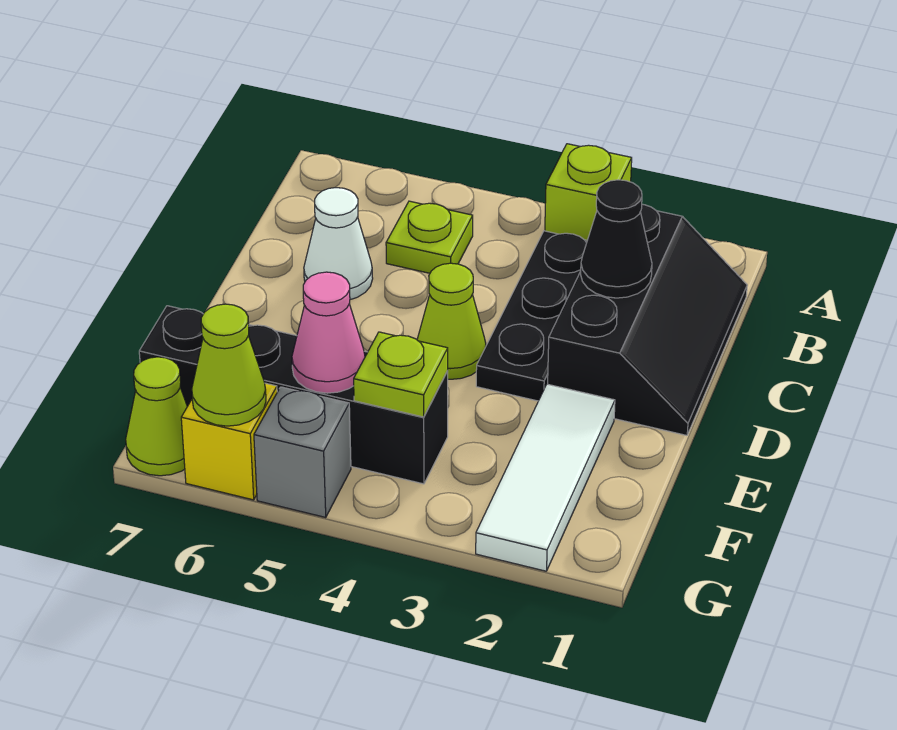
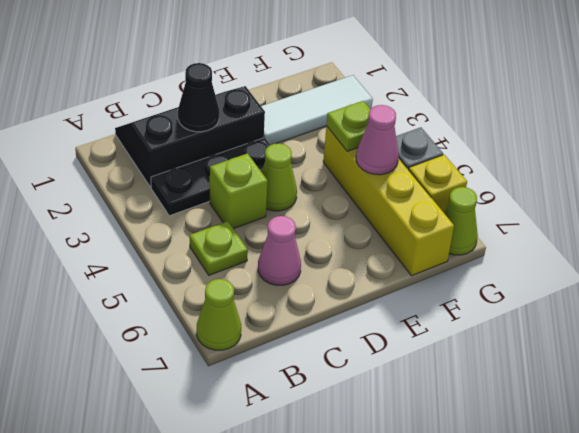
lime 1x1 brick [545,144,632,240] -> lime 1x1 brick moved to [210,154,268,229]
white 1x1 cone [304,188,373,300] -> pink 1x1 cone [258,216,301,285]
black 1x4 brick [139,306,448,484] -> yellow 1x4 brick [323,126,454,276]
lime 1x1 cone [192,304,266,426] -> lime 1x1 cone moved to [197,279,241,350]

